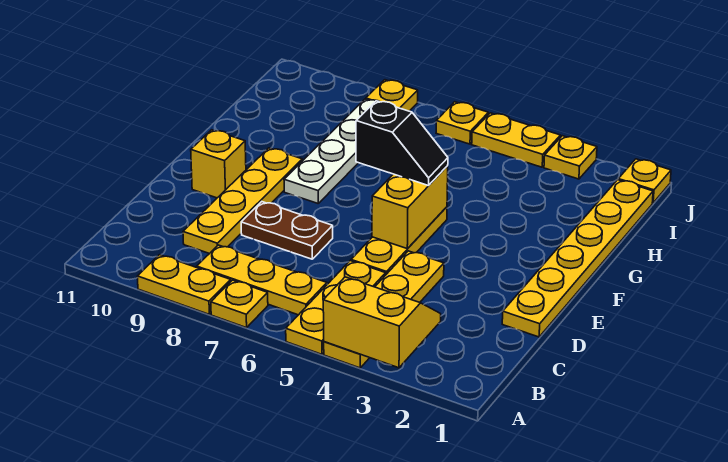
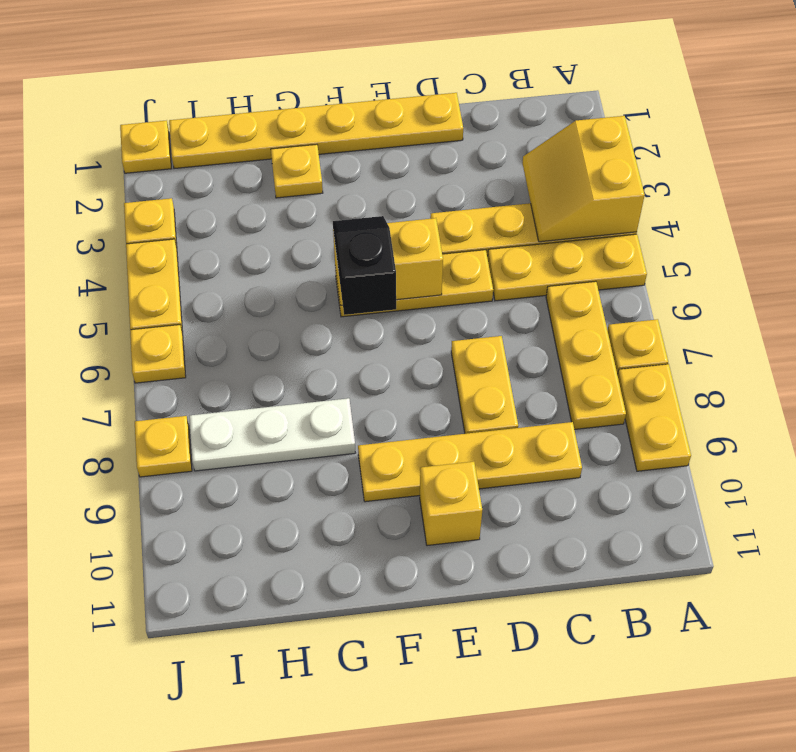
brown 1x2 plate [241,202,333,259] -> yellow 1x2 plate [451,336,518,434]
white 1x4 plate [284,99,377,203] -> white 1x3 plate [189,398,355,471]
none -> yellow 1x1 plate [271,144,323,198]

